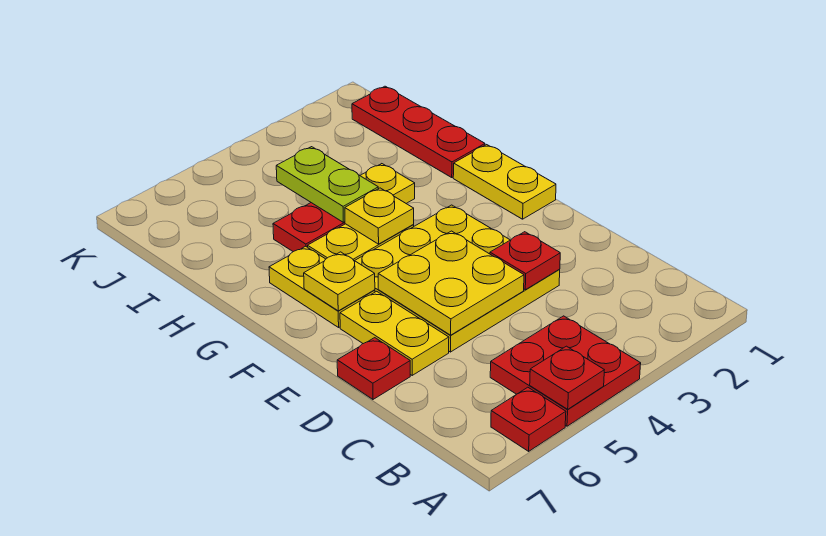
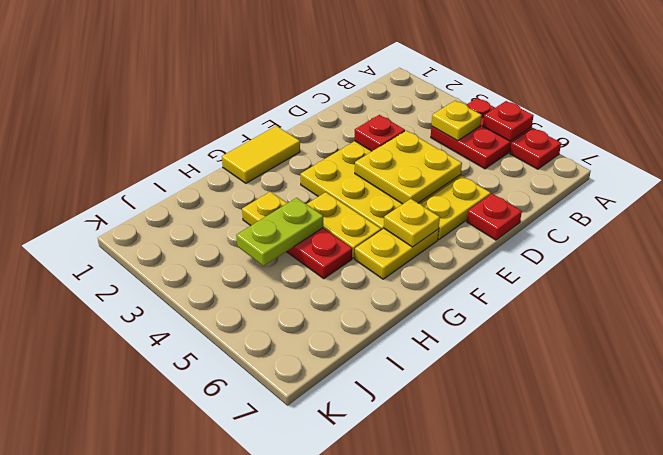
yellow 1x2 plate [453,145,556,219] -> yellow 1x2 tile [222,126,300,183]
yellow 1x1 plate [345,188,414,244] -> yellow 1x1 plate moved to [431,101,482,141]
red 1x3 plate [352,86,485,177] -> none

